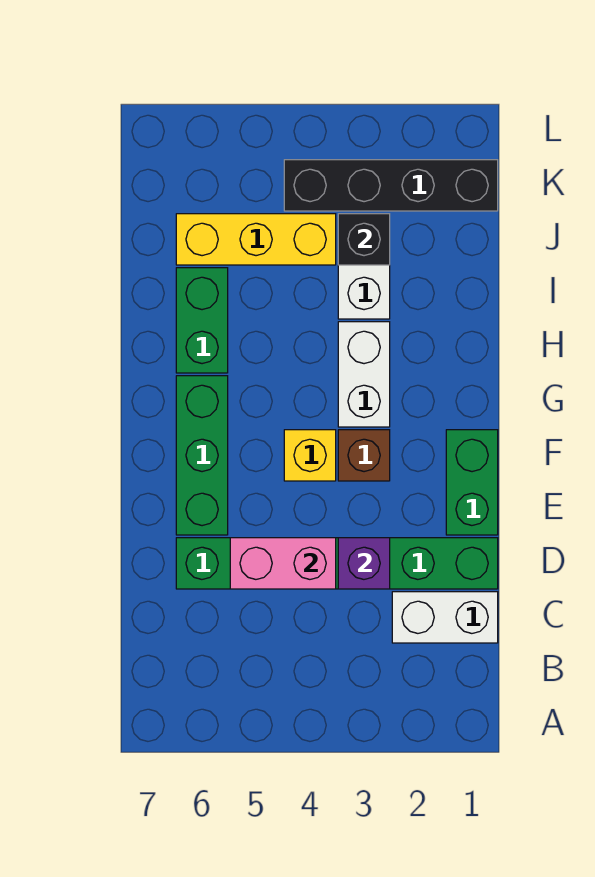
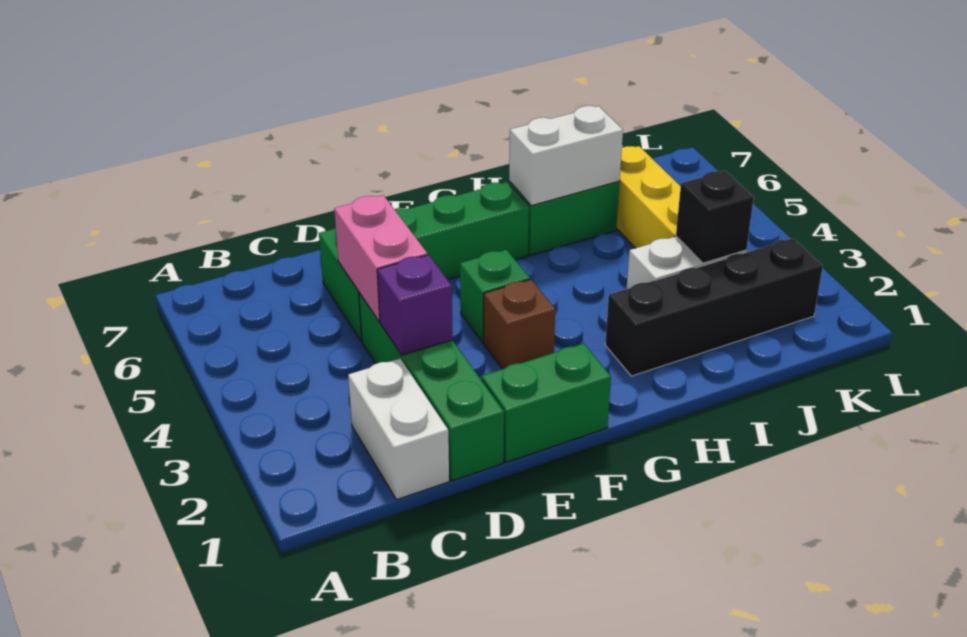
yellow 1x1 brick [284,430,336,481] -> green 1x1 brick [460,250,530,343]
white 1x2 brick [338,322,390,427] -> white 1x2 brick moved to [509,106,623,206]
black 1x4 brick [284,160,498,211] -> black 1x4 brick turned to [605,238,823,376]

